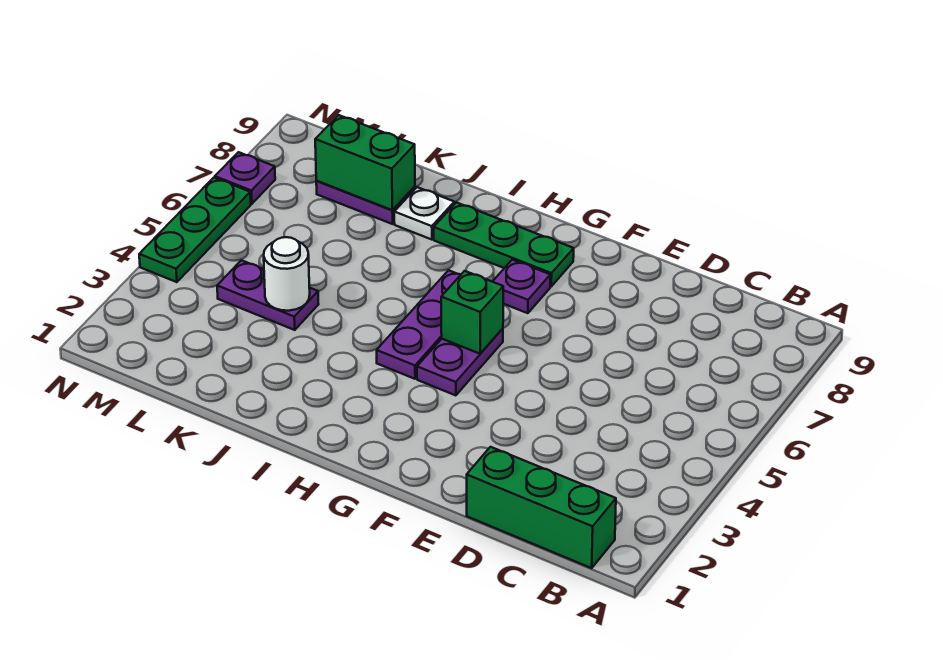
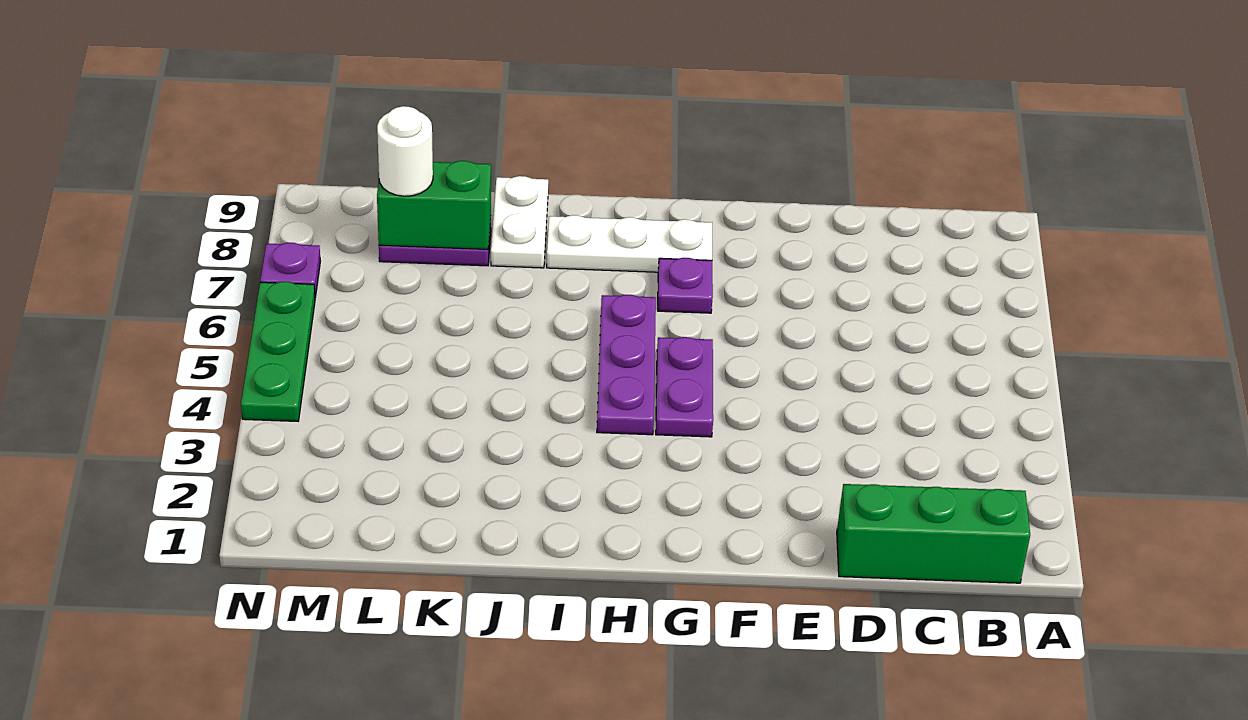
green 1x1 brick [441,271,503,354] -> none
green 1x3 plate [434,202,574,286] -> white 1x3 plate [547,215,712,272]
white 1x1 plate [394,187,454,240] -> white 1x2 plate [491,176,548,268]
purple 1x2 plate [217,260,319,330] -> none
white 1x1 round brick [264,237,310,311] -> white 1x1 round brick moved to [377,106,433,196]

